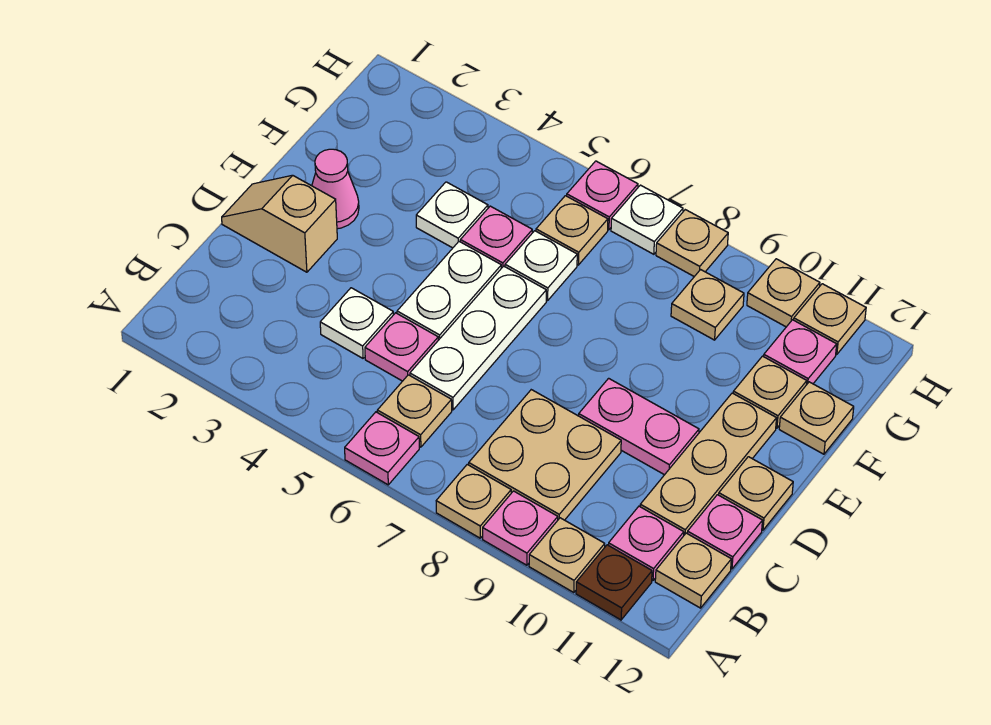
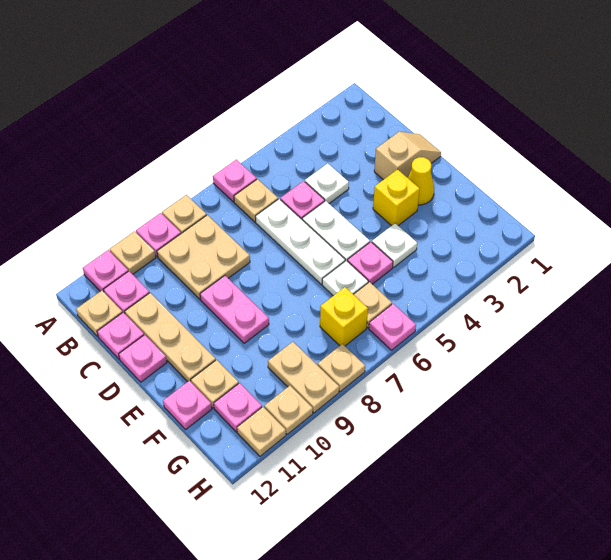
brown 1x1 plate [576,545,652,620] -> pink 1x1 plate [83,250,128,292]
pink 1x2 plate [579,378,699,475] -> pink 1x2 plate turned to [200,276,269,343]
tan 1x1 plate [719,457,793,530] -> pink 1x1 plate [119,335,167,382]
pink 1x1 cone [312,149,359,229] -> yellow 1x1 cone [408,157,434,205]
none -> yellow 1x1 brick [373,169,420,226]
tan 1x1 plate [779,382,854,454] -> pink 1x1 plate [163,381,212,429]
none -> yellow 1x1 brick [320,287,368,346]
tan 1x1 plate [671,270,744,340] -> tan 1x2 plate [268,342,339,413]
white 1x1 plate [611,185,683,254] -> none

